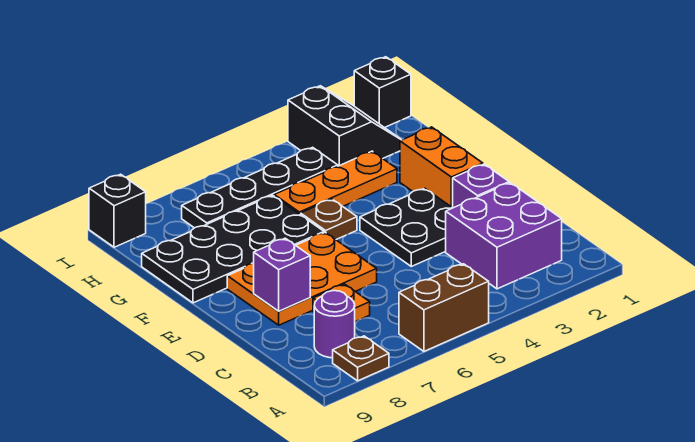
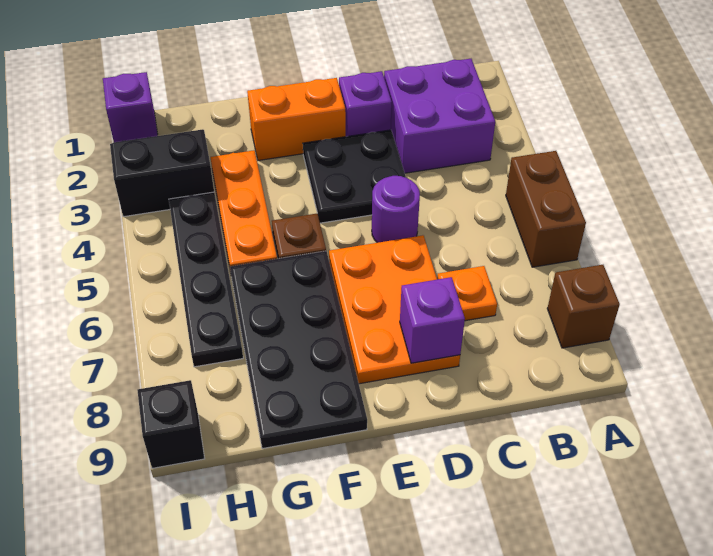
brown 1x1 plate [333,336,389,381] -> brown 1x1 brick [547,265,620,348]
purple 1x1 round brick [314,291,355,358] -> purple 1x1 round brick moved to [372,176,420,243]
black 1x1 brick [354,57,411,128] -> purple 1x1 brick [103,72,158,142]

